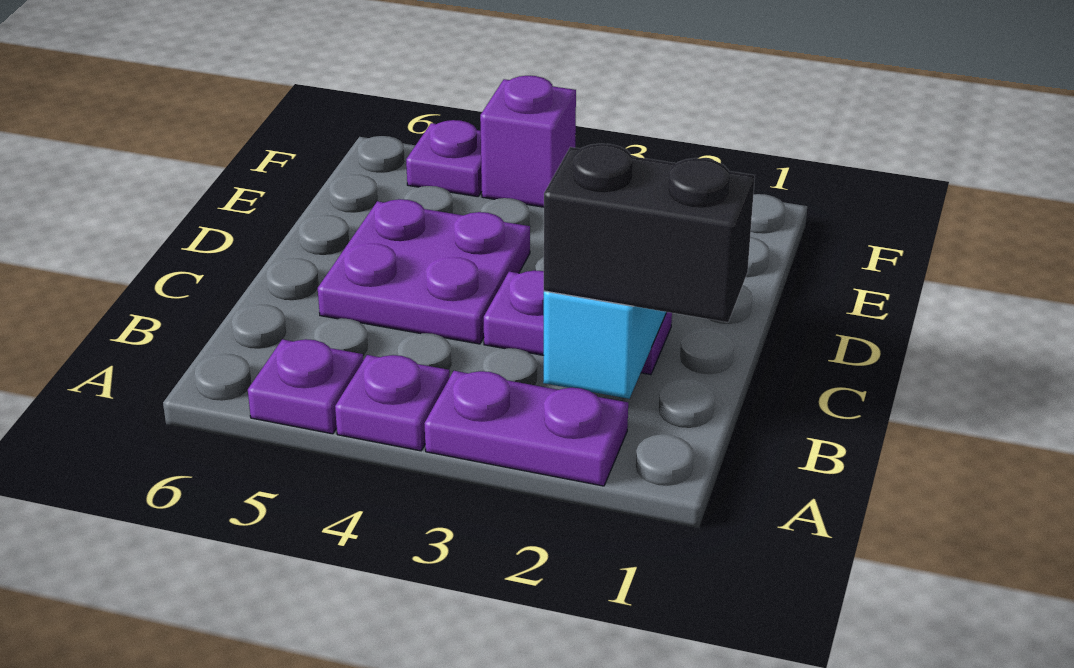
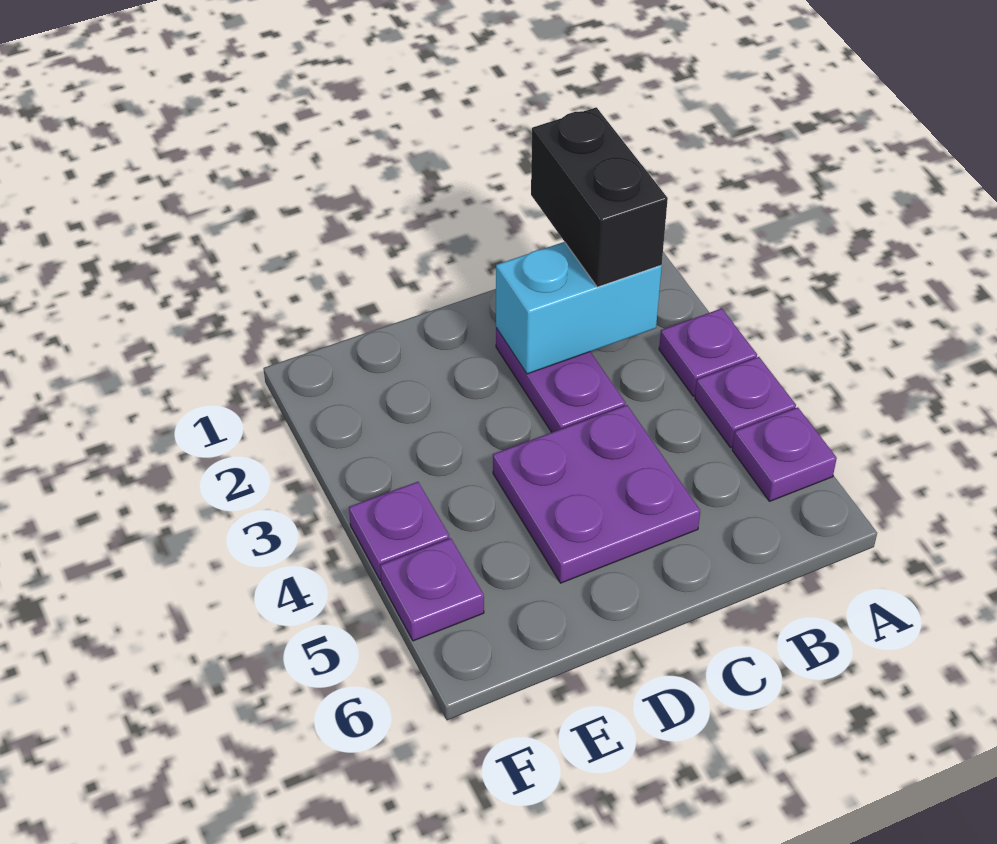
purple 1x2 plate [424,371,628,486] -> purple 1x1 plate [659,308,757,396]
purple 1x1 brick [480,76,576,207] -> purple 1x1 plate [349,482,450,581]

